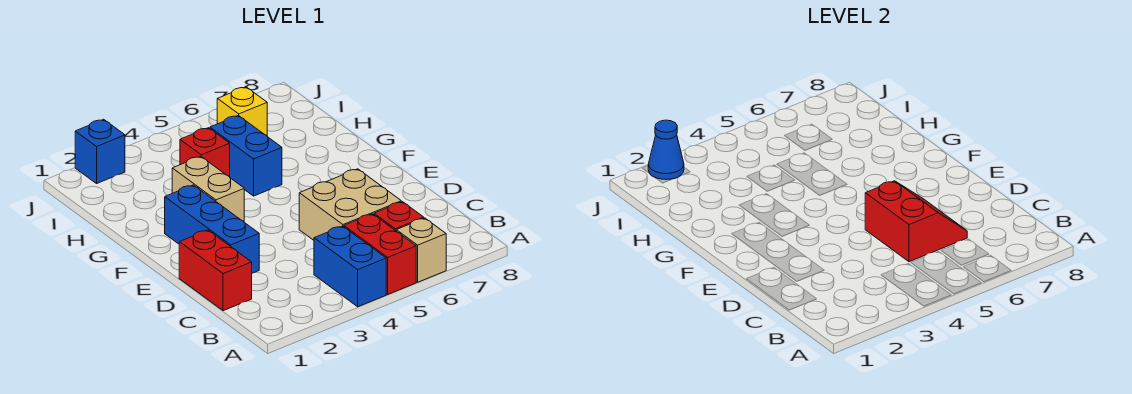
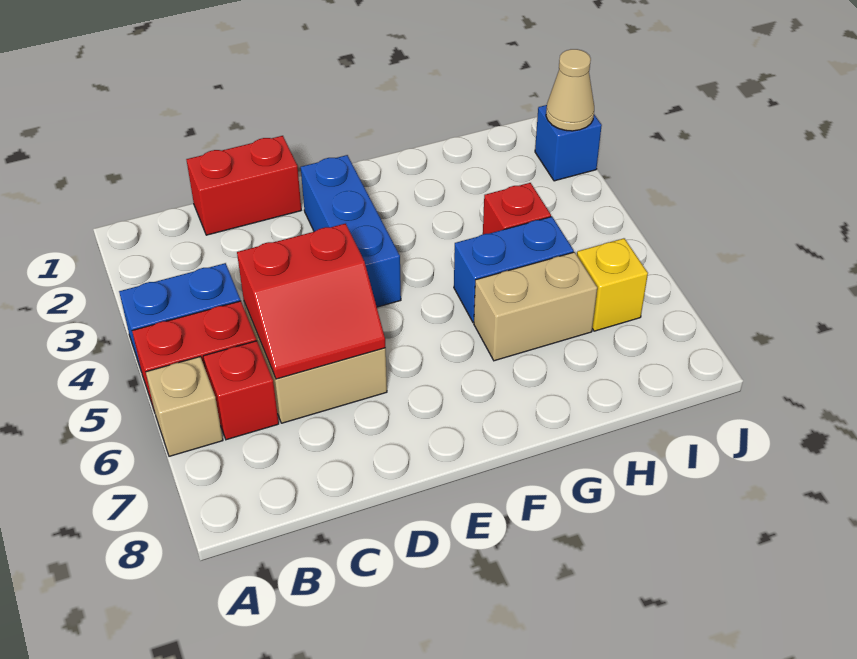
blue 1x3 brick [165,185,259,273] -> blue 1x3 brick turned to [301,155,401,307]
tan 1x2 brick [172,156,244,221] -> tan 1x2 brick moved to [474,252,597,361]
blue 1x1 cone [648,120,684,180] -> tan 1x1 cone [546,49,594,131]

